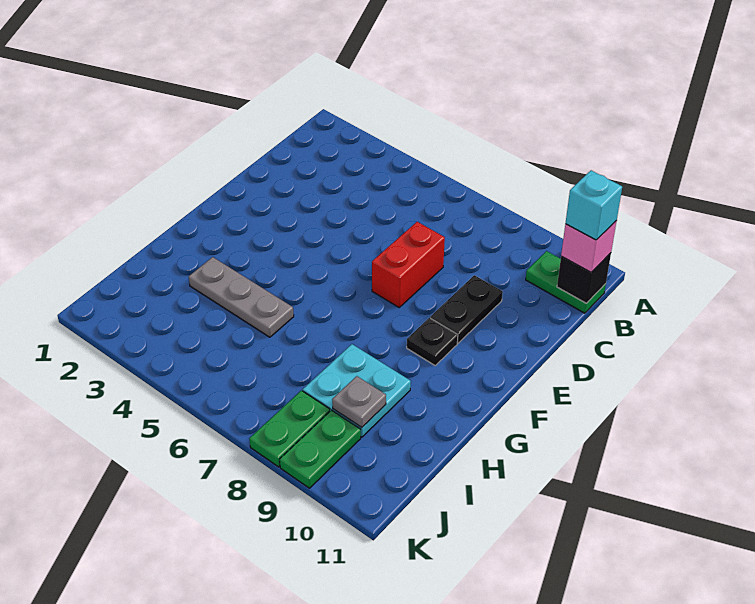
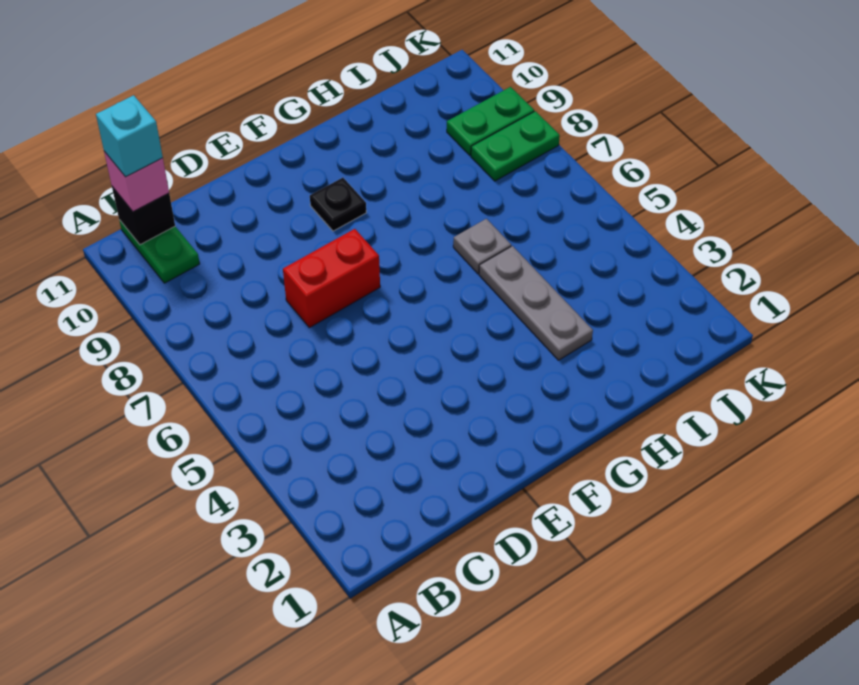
black 1x2 plate [430,275,503,343] -> none
cyan 2x2 plate [303,344,411,437] -> none
grey 1x1 plate [332,376,386,427] -> grey 1x1 plate moved to [453,219,511,274]

